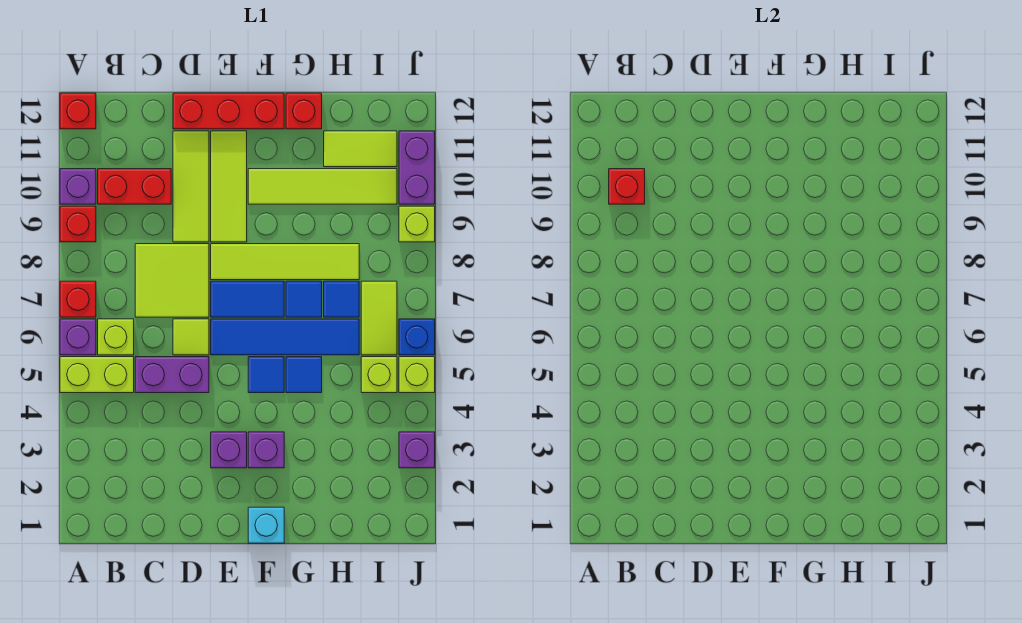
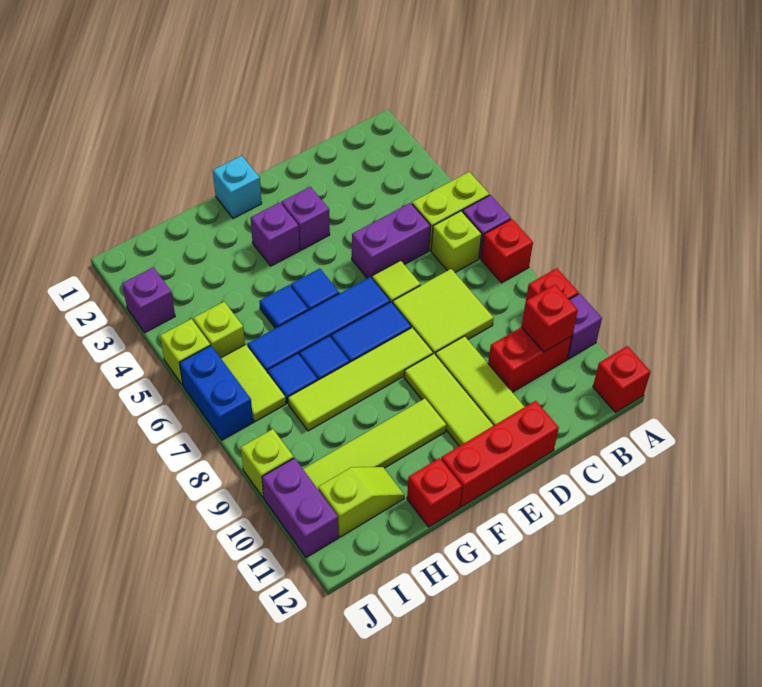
lime 1x2 tile [324,131,397,167] -> lime 1x2 slope [318,467,404,537]
blue 1x1 brick [399,319,435,355] -> blue 1x2 brick [180,346,253,440]

